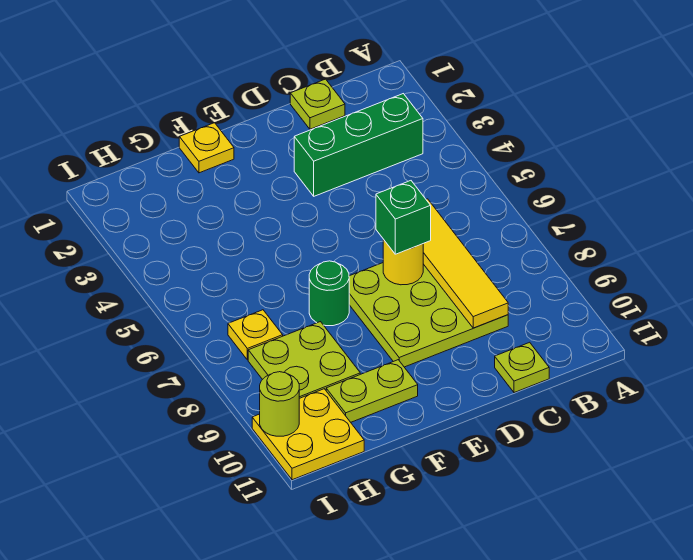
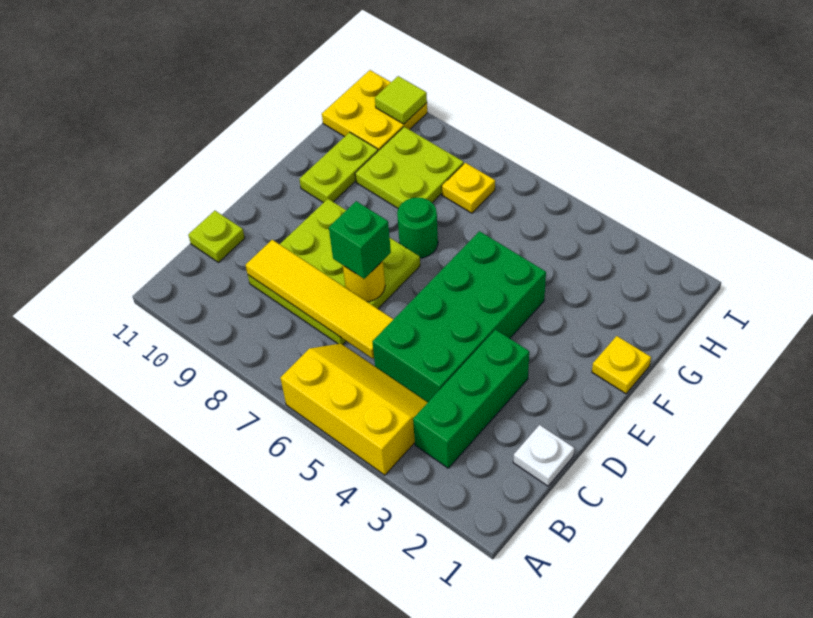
none -> yellow 2x3 slope [280,344,428,475]
lime 1x1 plate [290,79,345,129] -> white 1x1 plate [513,425,574,486]
none -> green 2x4 brick [372,231,546,402]
lime 1x1 round brick [260,372,299,436] -> lime 1x1 tile [375,76,427,124]

